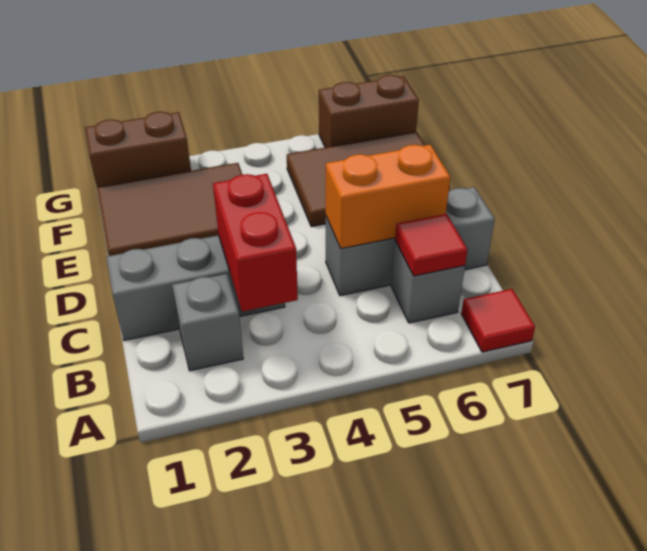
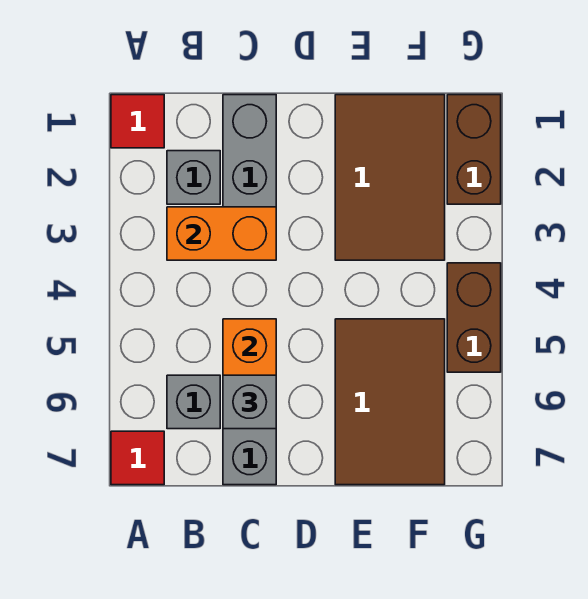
red 1x2 brick [213,174,298,312] -> orange 1x2 brick [167,207,276,260]
red 1x1 tile [395,214,468,276] -> red 1x1 tile moved to [111,95,164,148]
none -> grey 1x1 brick [223,375,276,429]
brown 1x2 brick [319,75,419,148] -> brown 1x2 brick moved to [447,263,501,372]

